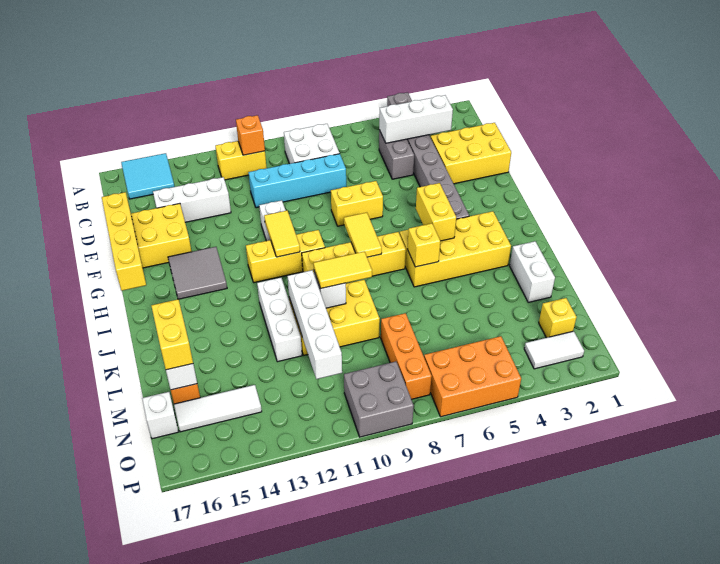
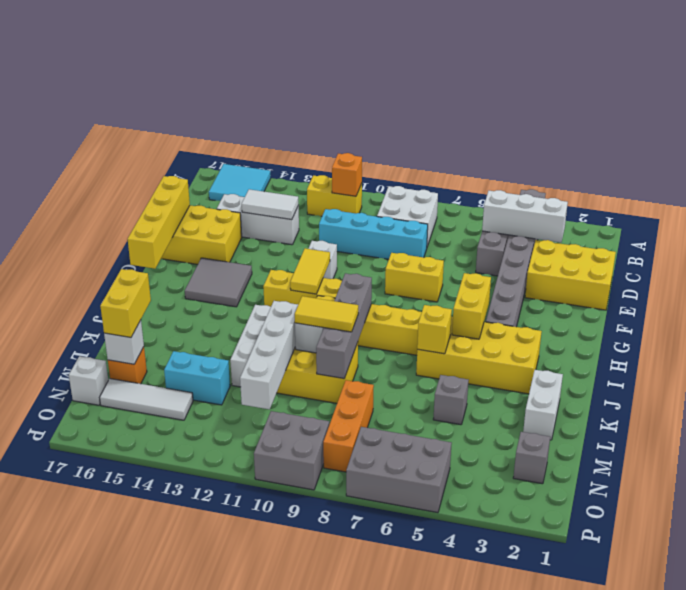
yellow 1x2 tile [344,213,382,257] -> none
none -> grey 1x4 brick [316,273,372,379]
none -> grey 1x1 brick [433,375,468,425]
none -> cyan 1x2 brick [164,351,230,405]
yellow 1x1 brick [539,298,577,338] -> grey 1x1 brick [513,432,550,484]
white 1x2 tile [524,331,584,369] -> white 1x2 tile moved to [242,189,299,220]
orange 2x3 brick [424,336,521,417] -> grey 2x3 brick [346,427,452,513]

